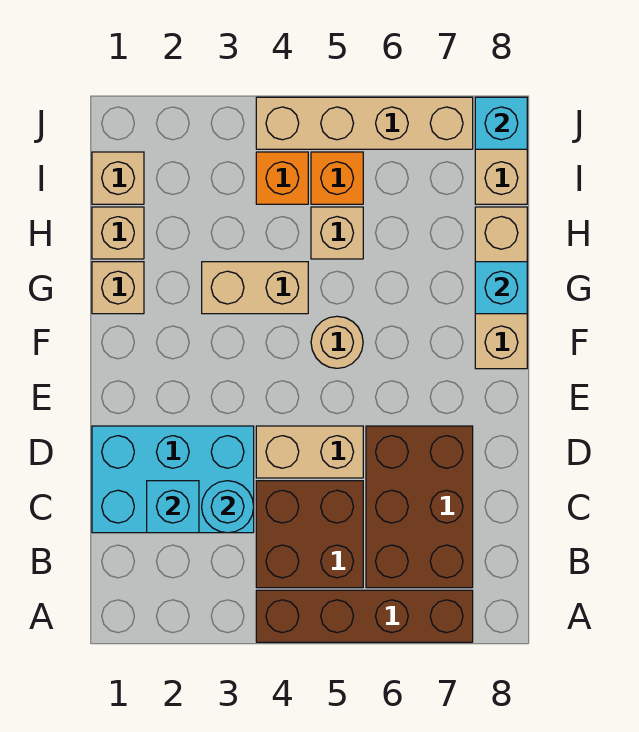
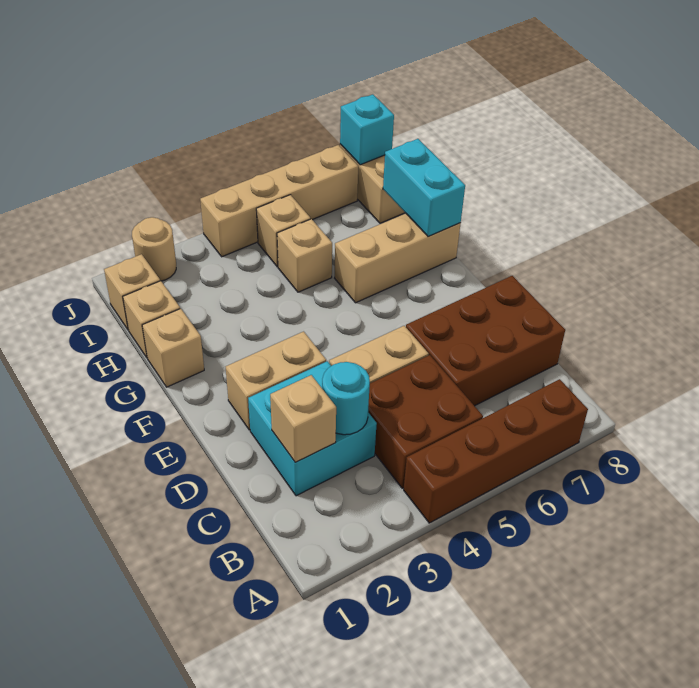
brown 2x3 brick [366,426,473,588] -> brown 2x3 brick turned to [406,276,565,406]
cyan 2x3 brick [92,426,254,533] -> cyan 2x2 brick [248,361,377,496]
cyan 1x1 brick [147,481,199,533] -> tan 1x1 brick [270,375,336,462]
tan 1x1 round brick [311,316,363,368] -> tan 1x1 round brick moved to [132,217,176,281]
tan 1x3 brick [475,207,527,369] -> tan 1x3 brick turned to [335,213,461,303]
tan 1x2 brick [202,262,308,314] -> tan 1x2 brick moved to [226,331,326,430]
cyan 1x1 brick [475,262,527,314] -> cyan 1x2 brick [383,139,465,236]
orange 1x1 brick [256,152,308,204] -> none
orange 1x1 brick [311,152,363,204] -> tan 1x1 brick [256,195,310,267]

